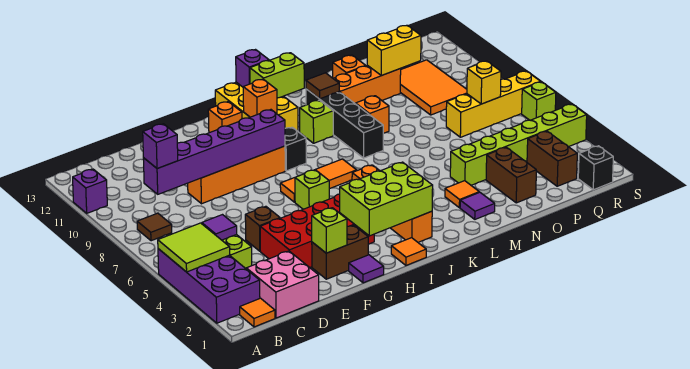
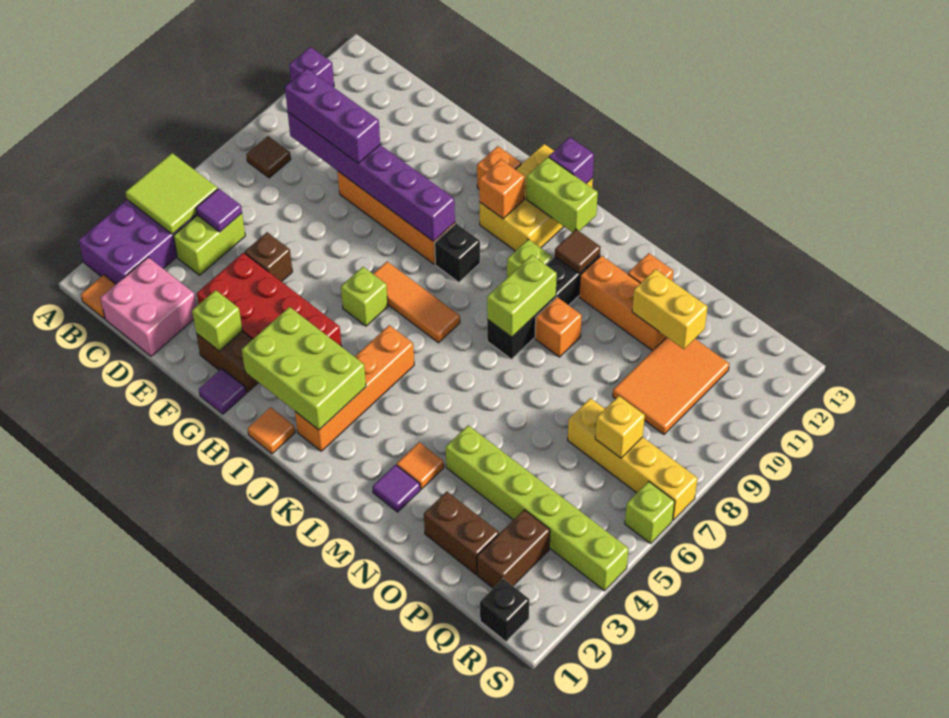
purple 1x1 brick [143,124,178,169] -> purple 1x3 brick [285,69,380,163]
none -> lime 1x2 brick [487,255,557,337]
brown 1x2 brick [486,147,536,203] -> brown 1x2 brick turned to [424,491,499,575]

